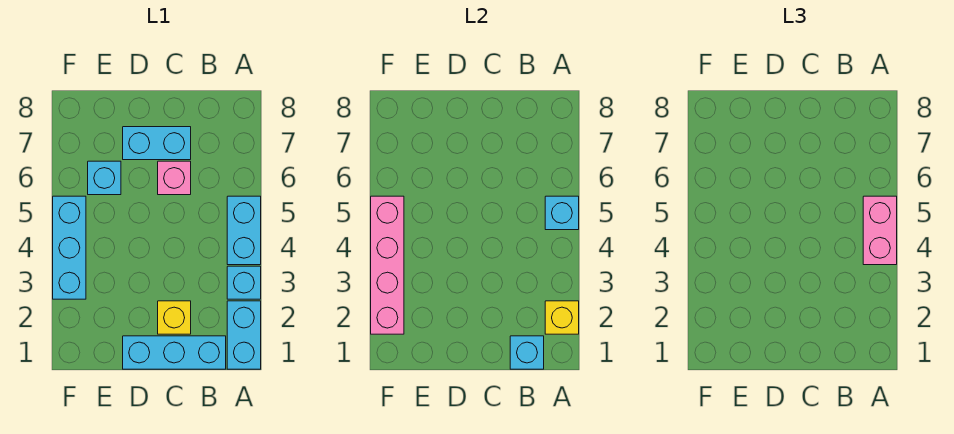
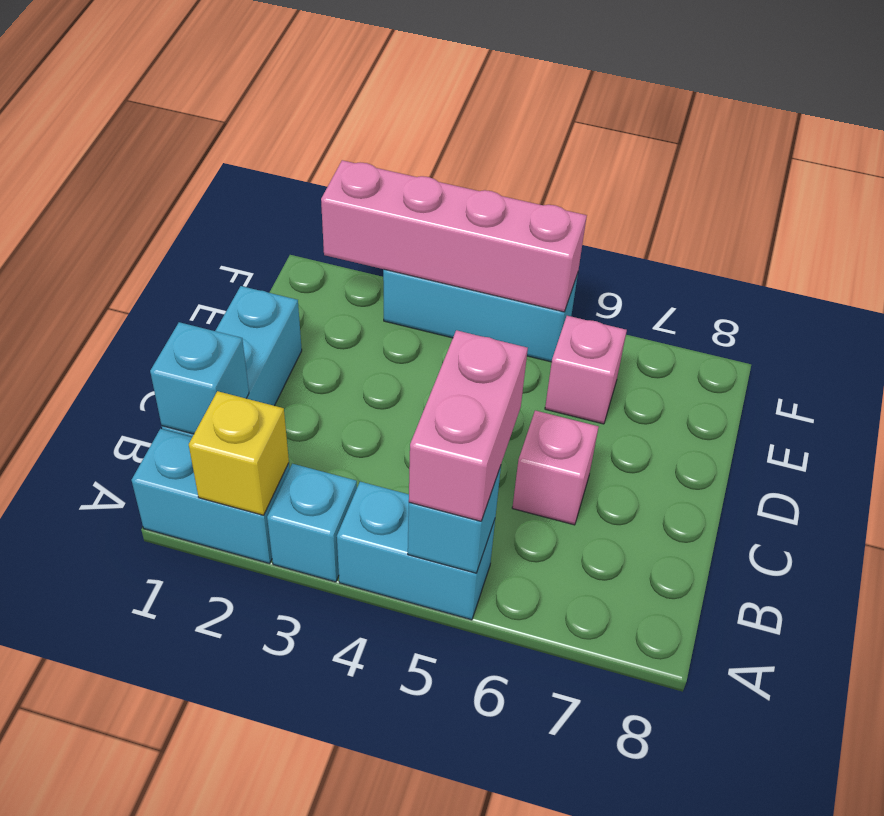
pink 1x2 brick [863,196,897,265] -> pink 1x2 brick turned to [409,330,528,521]
yellow 1x1 brick [158,301,191,334] -> none
cyan 1x2 brick [123,127,191,160] -> none
cyan 1x1 brick [88,161,121,195] -> pink 1x1 brick [545,316,627,424]

